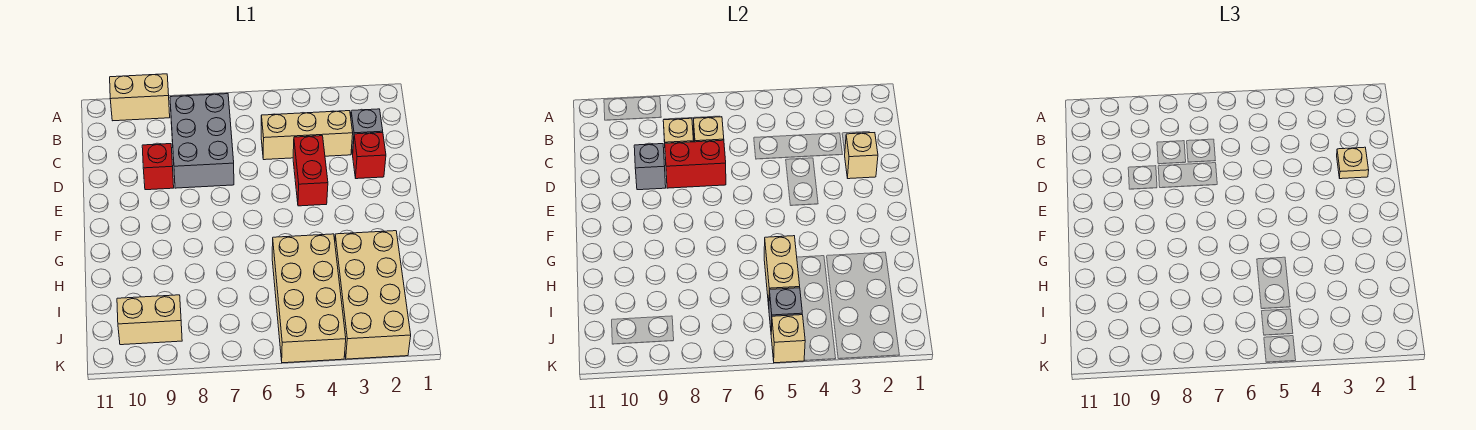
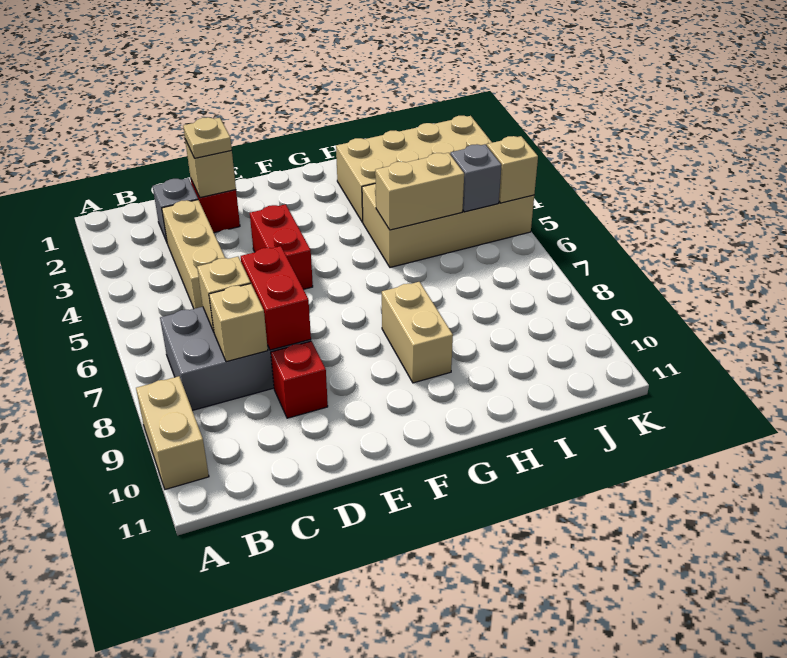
red 1x2 brick [293,136,328,206] -> red 1x2 brick turned to [250,204,313,289]
grey 1x1 brick [634,144,666,190] -> none
tan 1x2 brick [117,295,182,345] -> tan 1x2 brick moved to [382,282,453,383]

